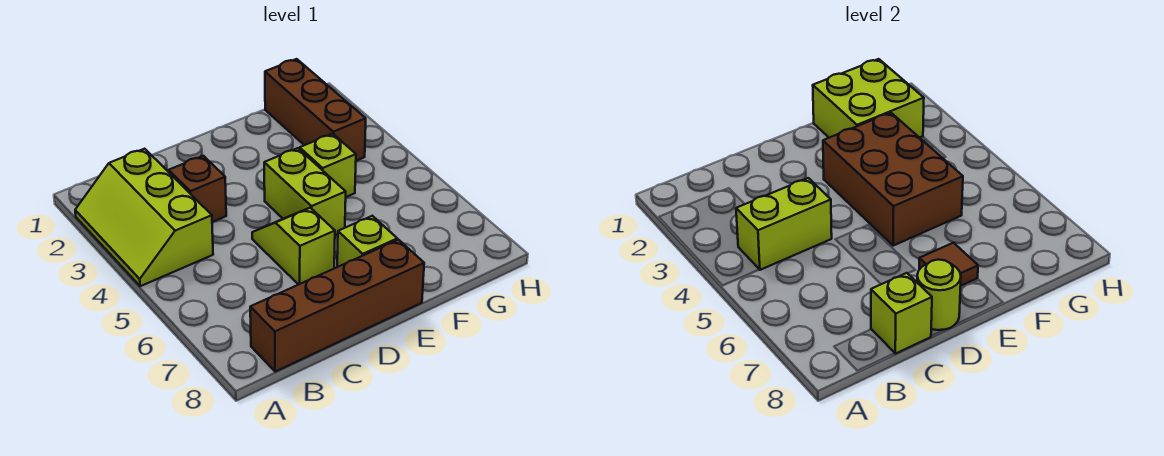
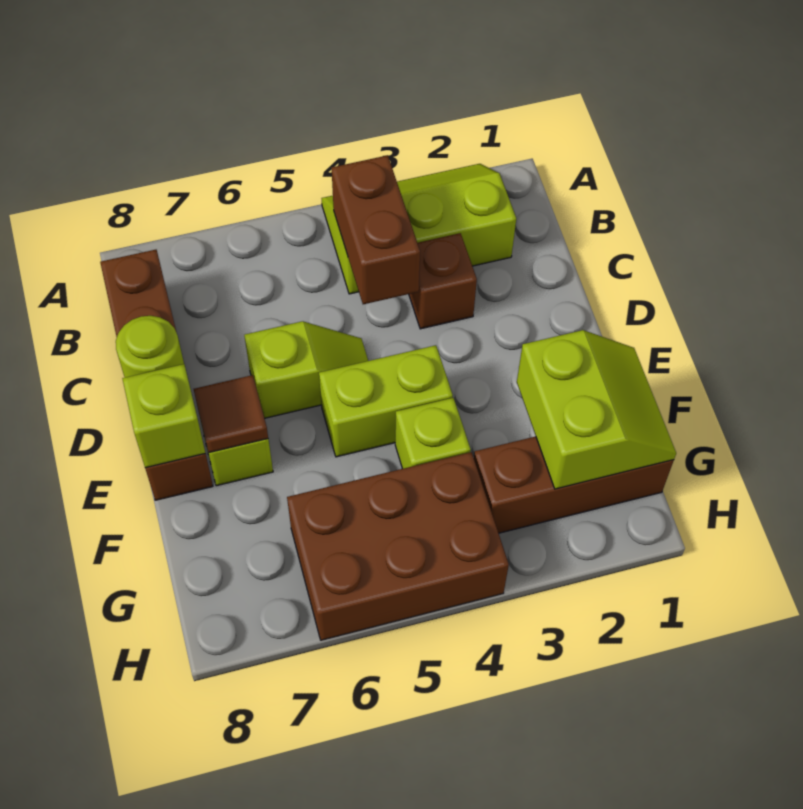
lime 1x2 brick [736,178,832,270] -> brown 1x2 brick [332,155,420,304]
lime 1x1 brick [871,273,932,354] -> lime 1x1 brick moved to [122,364,205,468]
brown 2x3 brick [823,113,963,246] -> brown 2x3 brick moved to [287,452,509,640]
lime 2x2 brick [813,59,924,138] -> lime 2x2 slope [517,330,676,489]

